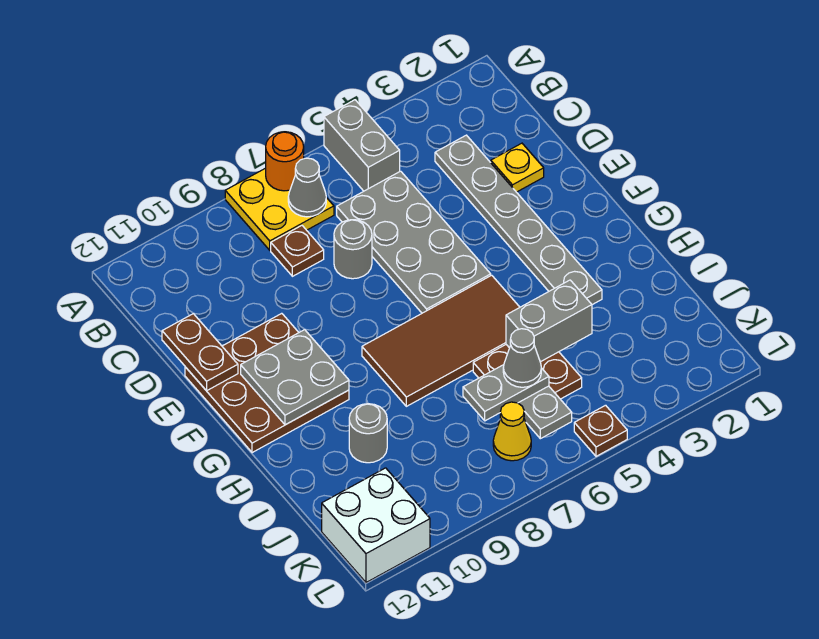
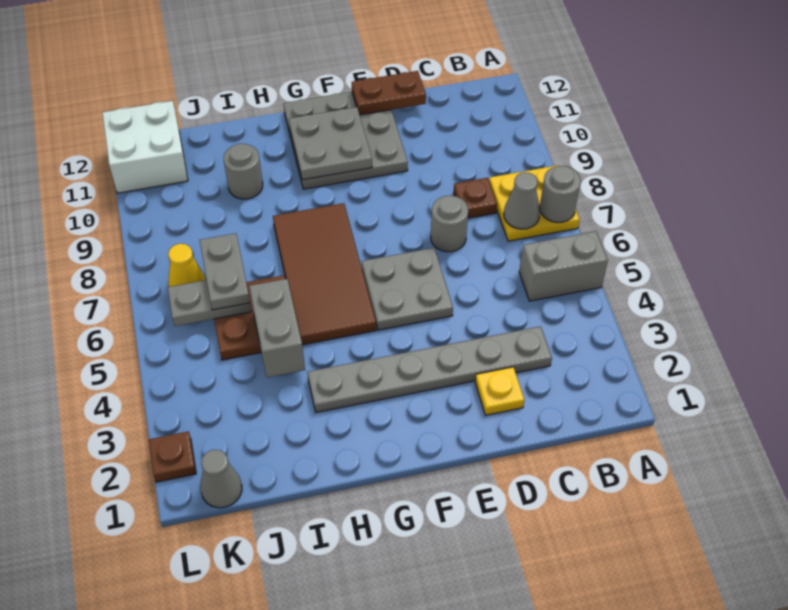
orange 1x1 round brick [266,132,304,191] -> grey 1x1 round brick [540,166,581,223]
grey 2x4 plate [337,171,491,313] -> grey 2x2 plate [362,248,453,330]
brown 3x3 plate [185,313,349,453] -> grey 3x3 plate [283,92,408,189]
grey 1x1 cone [503,329,541,387] -> grey 1x1 cone moved to [200,450,242,508]
brown 1x1 plate [574,405,627,456] -> brown 1x1 plate moved to [149,431,196,482]

